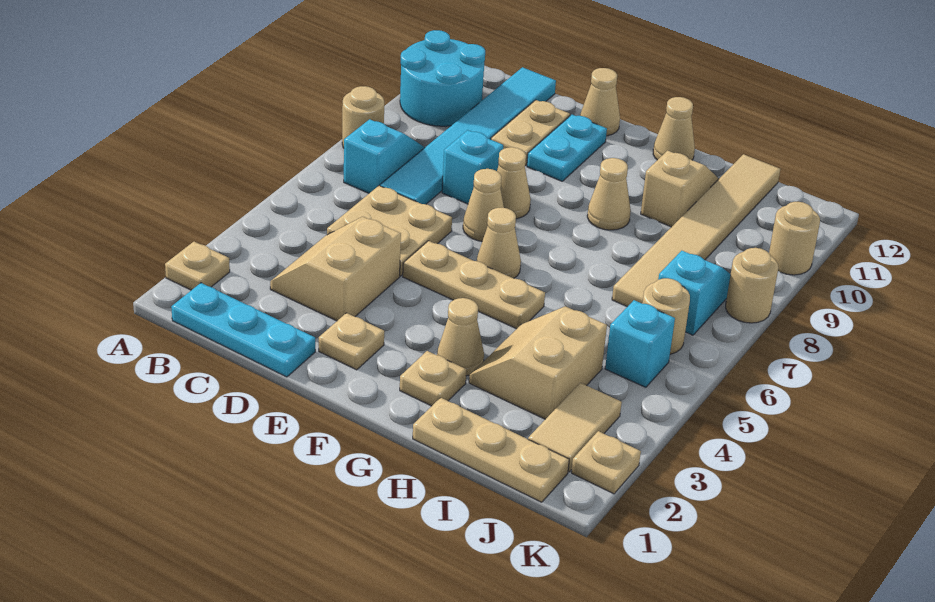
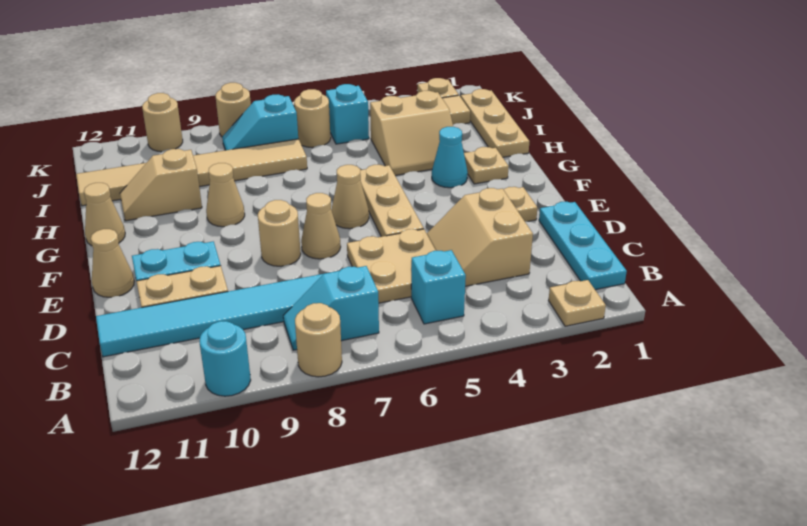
cyan 2x2 round brick [400,30,485,126] -> cyan 1x1 round brick [200,321,251,396]
tan 2x2 slope [270,217,401,321] -> tan 2x2 slope turned to [427,188,533,286]
cyan 1x1 brick [442,130,503,204] -> cyan 1x1 brick moved to [411,250,466,324]
tan 1x1 cone [497,147,531,219] -> tan 1x1 round brick [258,200,301,266]
tan 1x1 cone [437,298,484,376] -> cyan 1x1 cone [432,127,468,188]

